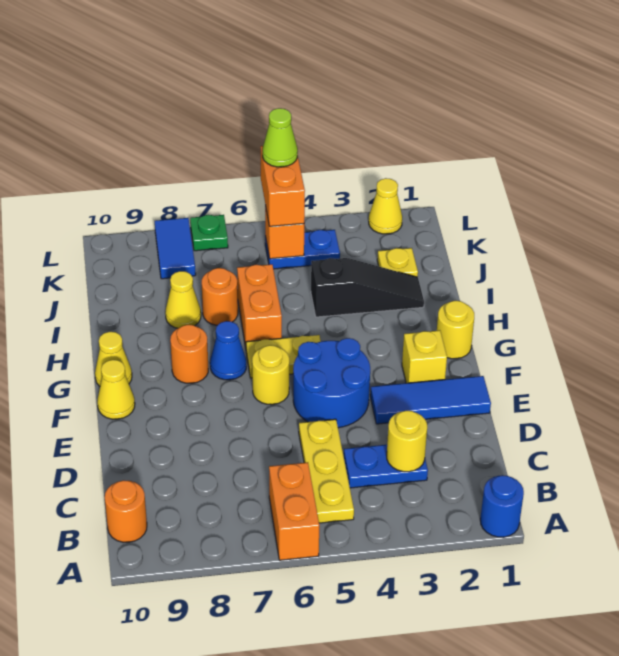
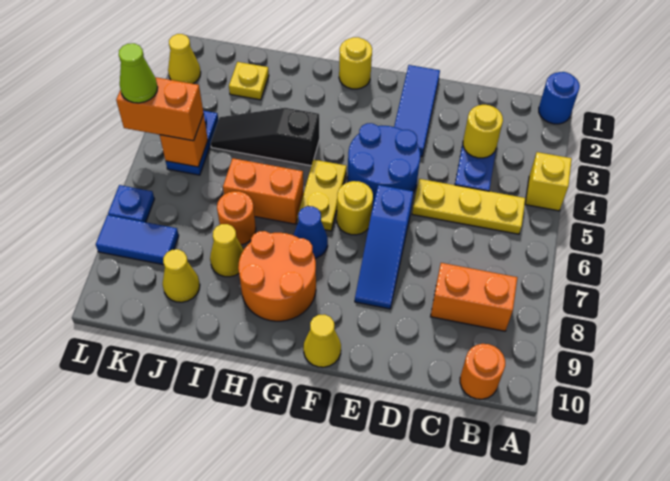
orange 1x2 brick [269,462,319,560] -> orange 1x2 brick moved to [430,263,517,331]
none -> blue 1x3 slope [355,185,413,309]
yellow 1x1 brick [402,330,447,383] -> yellow 1x1 brick moved to [525,152,572,211]
orange 1x1 round brick [170,325,208,383] -> orange 2x2 round brick [238,231,316,321]
yellow 1x1 cone [95,332,132,386] -> yellow 1x1 cone moved to [163,249,200,302]
black 1x3 slope [311,258,424,317] -> black 1x3 slope turned to [211,108,319,166]
green 1x1 plate [190,215,228,251] -> blue 1x1 plate [108,185,154,222]

